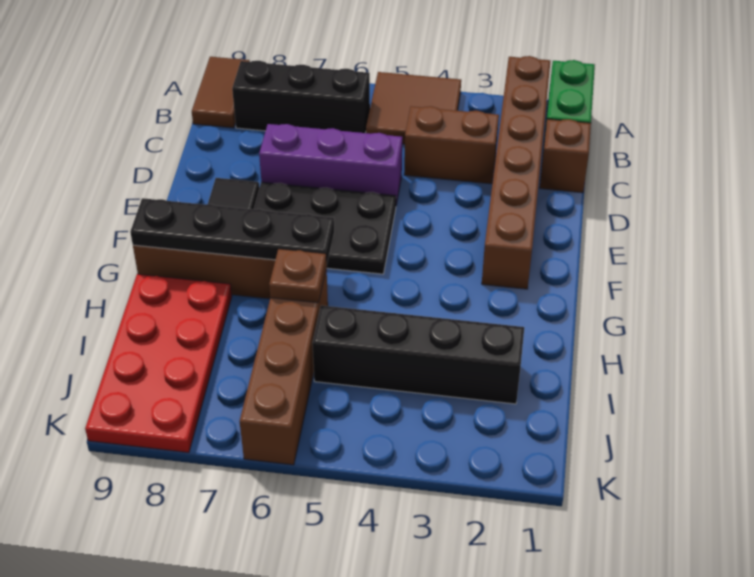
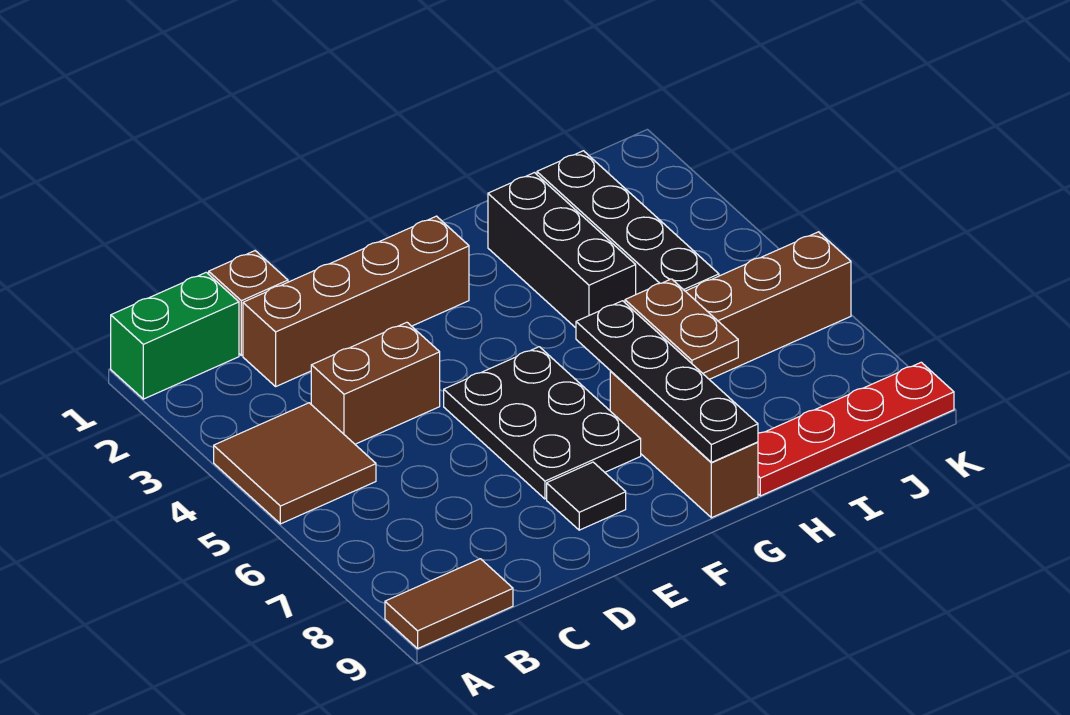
brown 1x6 brick [482,56,550,289] -> brown 1x4 brick [243,216,469,386]
black 1x3 brick [232,61,370,133] -> black 1x3 brick moved to [488,173,636,328]
brown 1x2 brick [404,106,499,184] -> brown 1x2 brick turned to [311,322,440,444]
purple 1x3 brick [259,124,402,205] -> none
brown 1x1 plate [269,249,327,303] -> brown 1x2 plate [625,279,738,373]
red 2x4 plate [85,274,232,453] -> red 1x4 plate [758,362,954,496]

